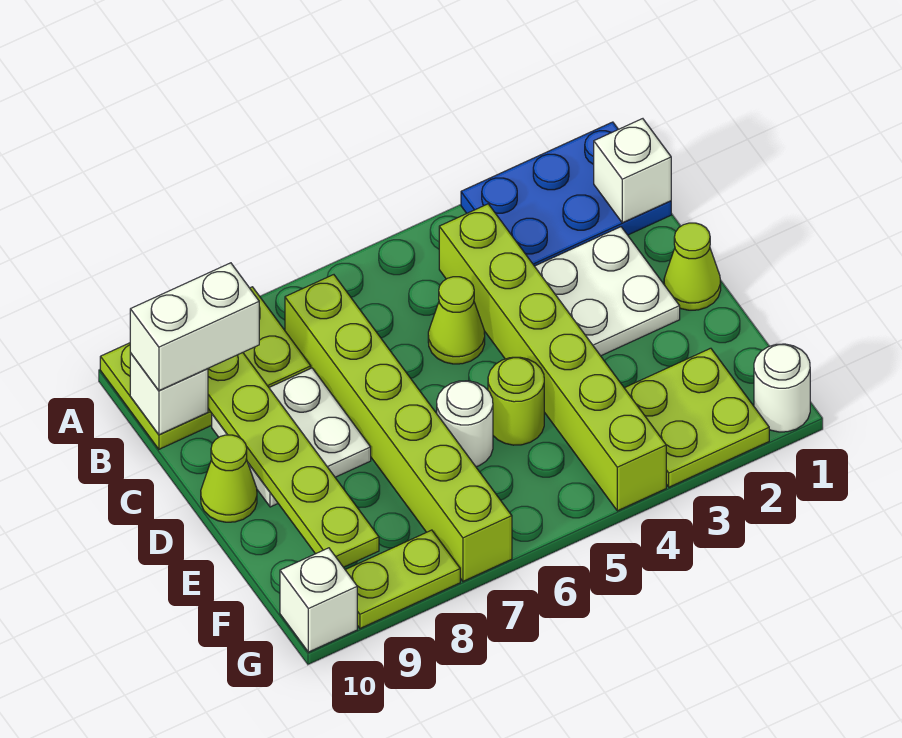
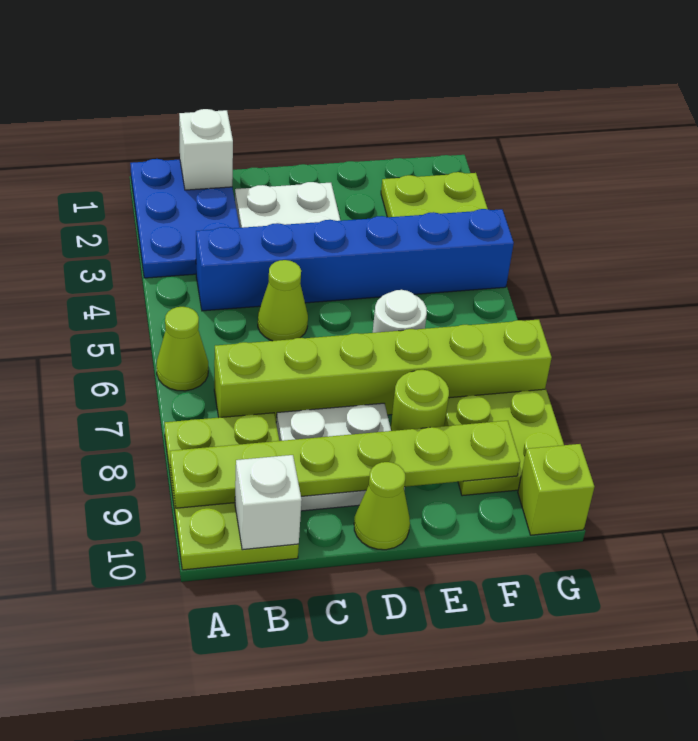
lime 1x6 brick [439,204,666,511] -> blue 1x6 brick [196,209,514,311]
white 1x2 brick [130,263,259,391] -> none
lime 1x1 cone [664,223,721,310] -> lime 1x1 cone moved to [156,307,208,391]
lime 1x1 round brick [488,357,544,445] -> lime 1x1 round brick moved to [391,370,449,431]
white 1x1 round brick [754,344,810,432] -> none
lime 1x2 plate [345,530,460,628] -> lime 2x2 plate [444,389,564,496]
white 1x1 brick [280,548,357,652] -> lime 1x1 brick [518,444,594,535]

